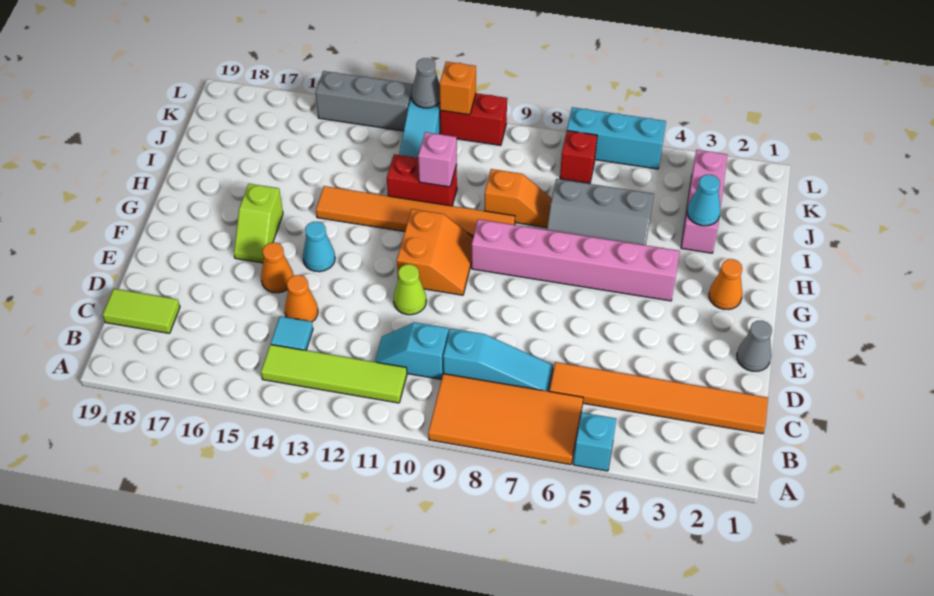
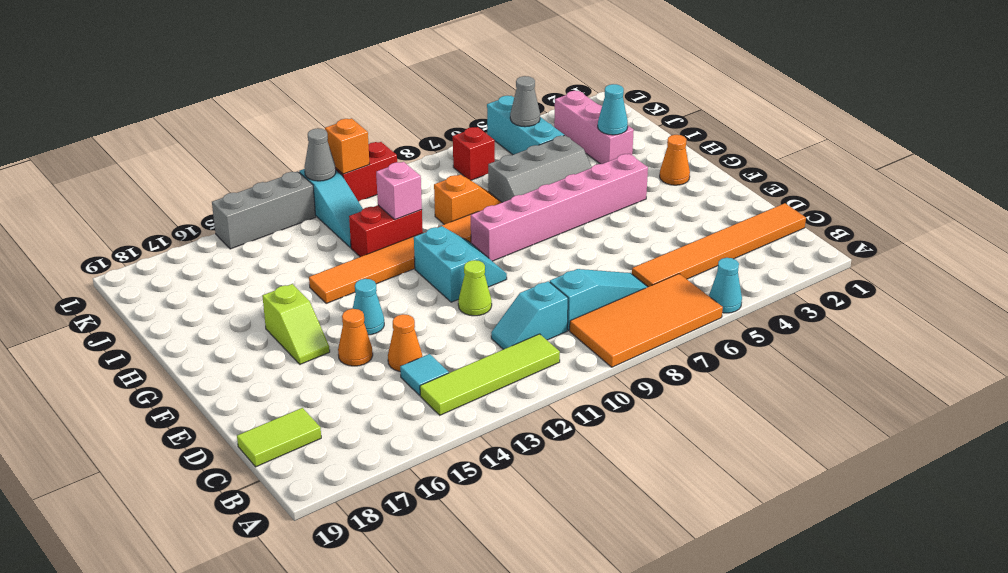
cyan 1x1 brick [573,413,616,471] -> cyan 1x1 cone [709,258,742,313]
grey 1x1 cone [737,321,772,371] -> grey 1x1 cone moved to [510,76,540,127]
orange 2x2 slope [397,209,473,295] -> cyan 2x2 slope [414,226,507,302]
cyan 1x3 brick [567,107,666,169] -> cyan 1x3 brick turned to [487,96,564,155]

